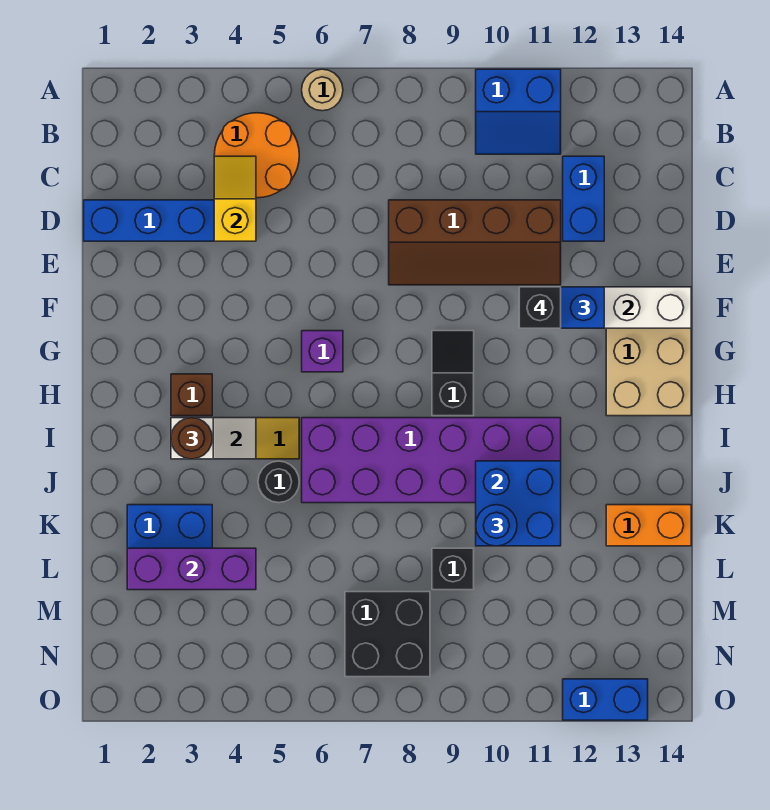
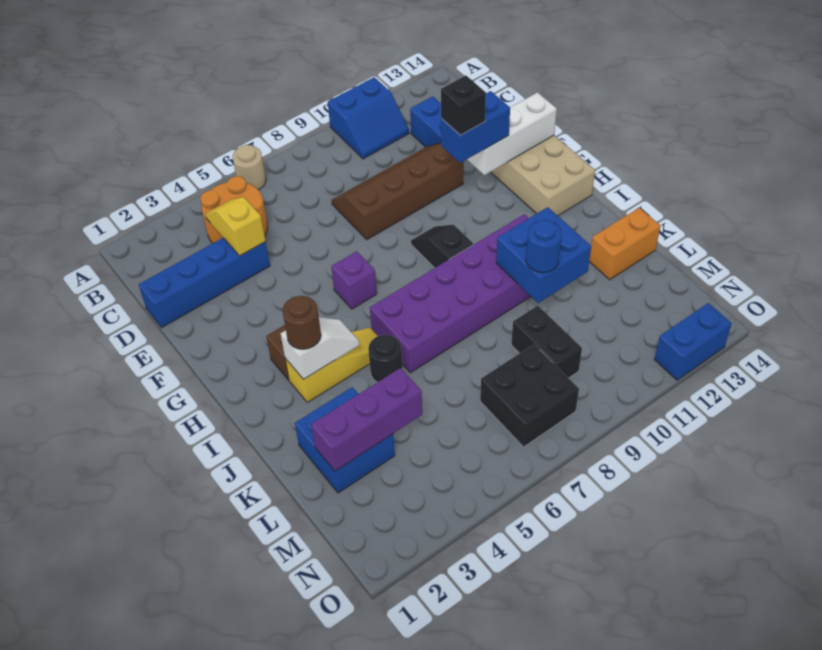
brown 2x4 slope [389,200,561,285] -> brown 2x4 slope turned to [332,143,464,239]
black 1x1 brick [432,548,474,590] -> black 1x2 brick [511,306,582,378]

